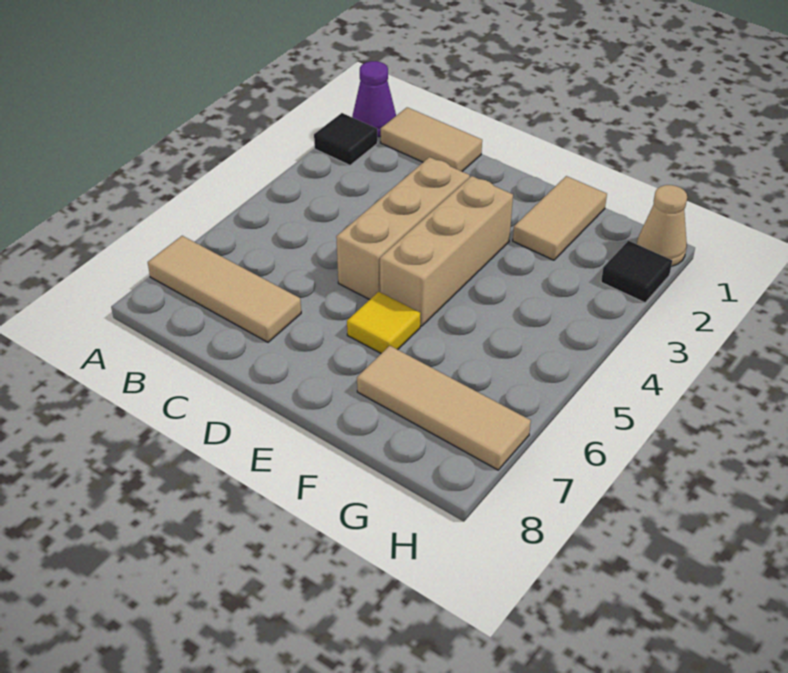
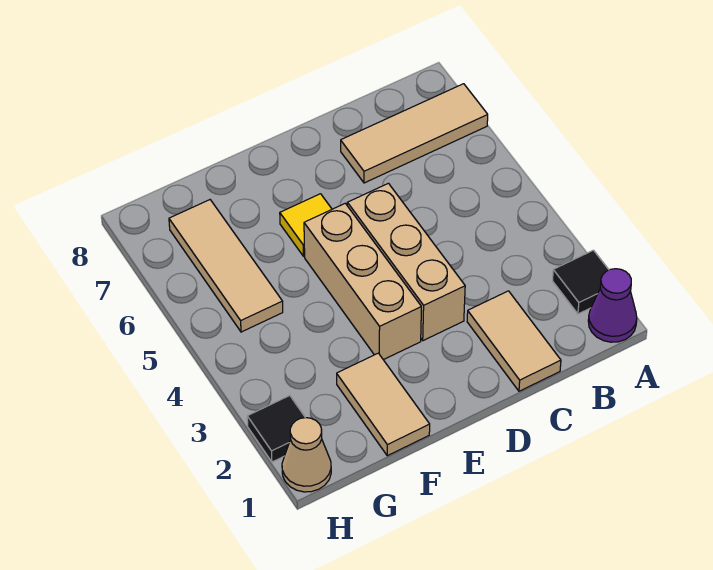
tan 1x2 tile [381,107,482,171] -> tan 1x2 tile turned to [467,291,561,391]
tan 1x3 tile [357,346,531,470] -> tan 1x3 tile turned to [169,200,283,332]

